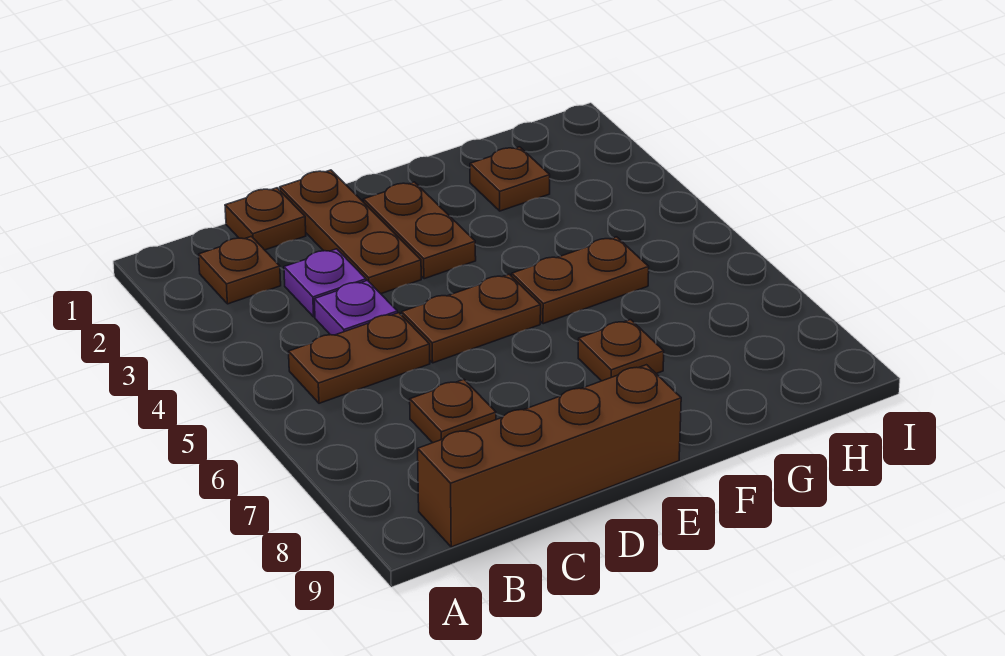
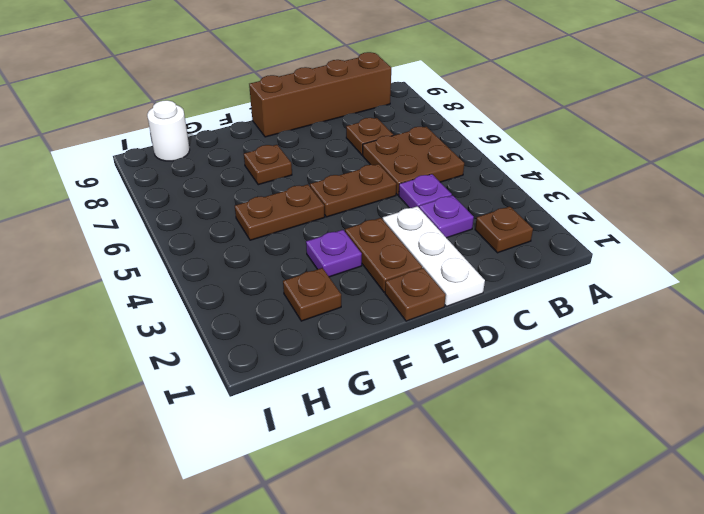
brown 1x2 plate [289,313,430,403] -> brown 2x2 plate [363,127,464,195]
brown 1x1 plate [225,188,306,250] -> brown 1x1 plate moved to [385,268,446,321]
brown 1x3 plate [280,170,421,294] -> white 1x3 plate [383,206,485,306]
none -> purple 1x1 plate [306,230,362,277]
none -> white 1x1 round brick [147,100,190,161]

